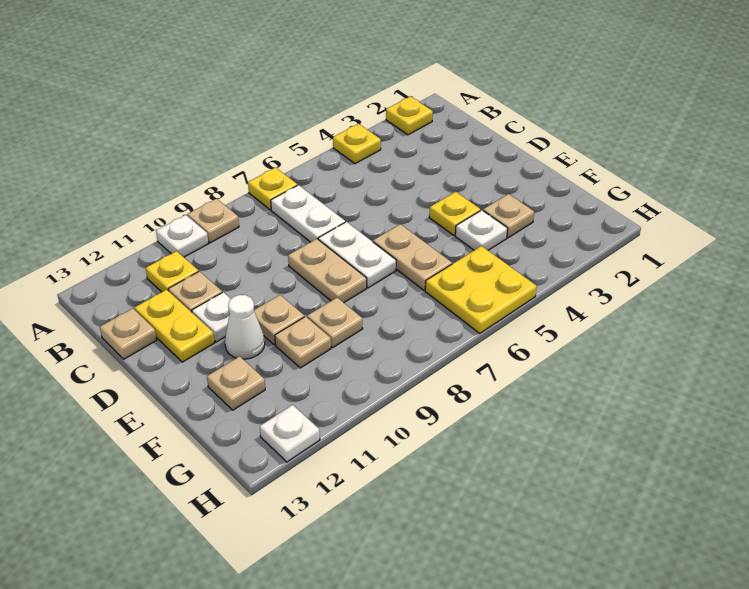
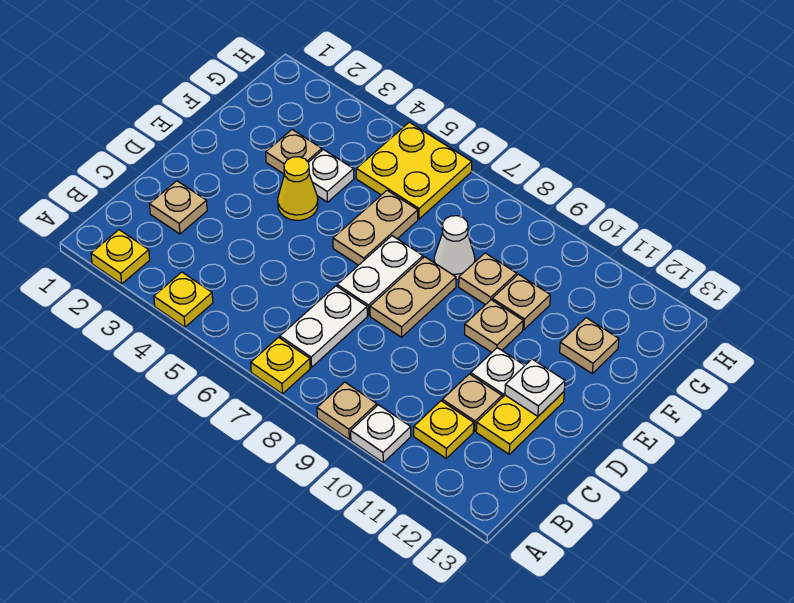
tan 1x1 plate [100,308,157,359] -> tan 1x1 plate moved to [150,181,207,234]
yellow 1x1 plate [429,192,481,235] -> yellow 1x1 cone [278,157,318,220]
white 1x1 cone [225,295,265,359] -> white 1x1 cone moved to [434,216,475,280]
white 1x1 plate [260,405,320,462] -> white 1x1 plate moved to [505,359,565,416]

